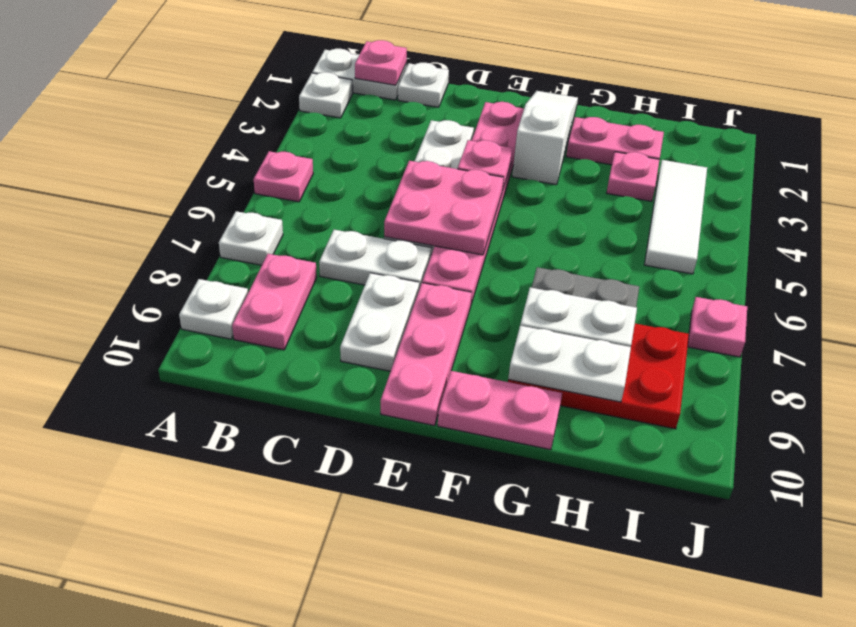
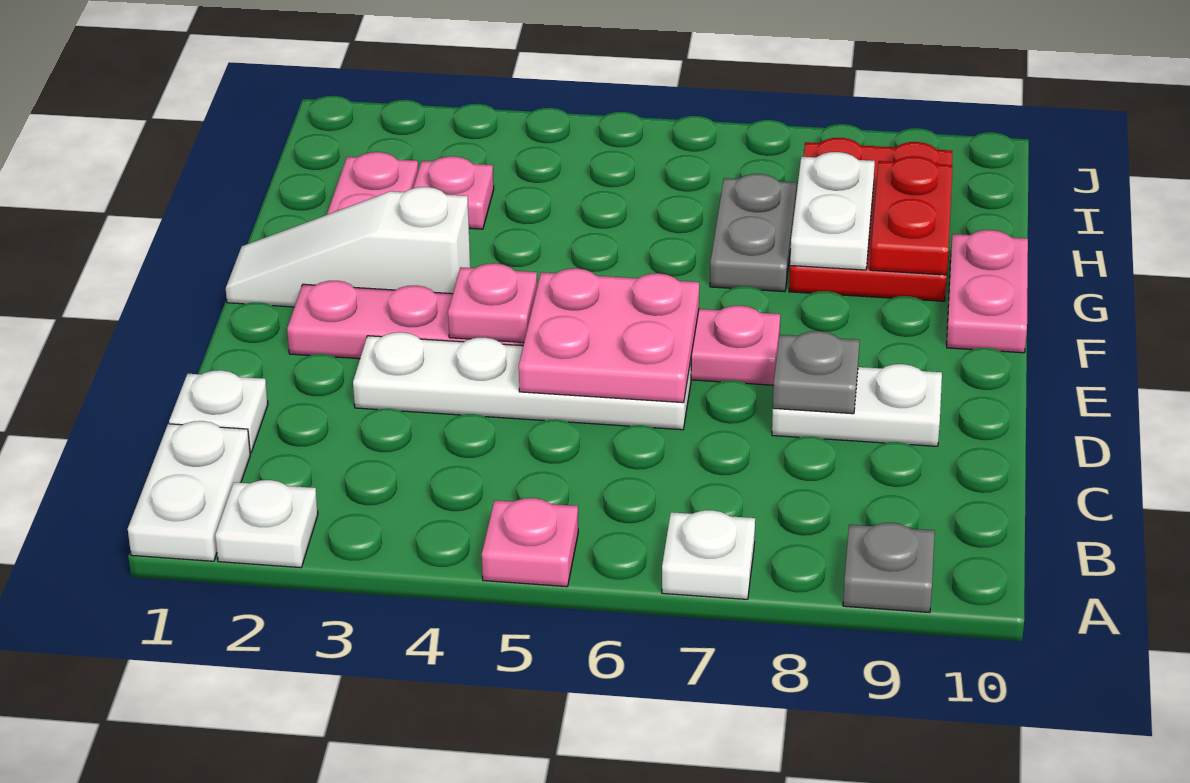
white 1x1 plate [179,279,248,339] -> grey 1x1 plate [843,523,935,612]
pink 1x1 plate [355,40,407,85] -> none
pink 1x2 plate [232,254,317,350] -> none
white 1x2 plate [319,230,431,289] -> none
none -> grey 1x1 plate [773,331,859,414]
pink 1x3 plate [381,283,472,426] -> none
white 1x2 plate [508,326,631,402] -> red 1x2 plate [870,156,953,275]
white 1x3 tile [644,160,707,274] -> none
pink 1x1 plate [688,297,747,357] -> none

